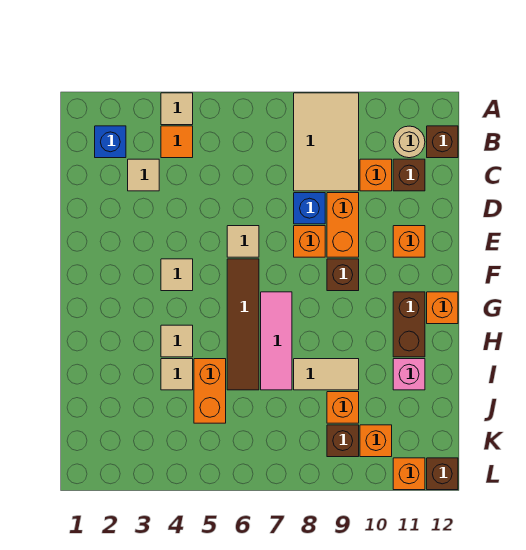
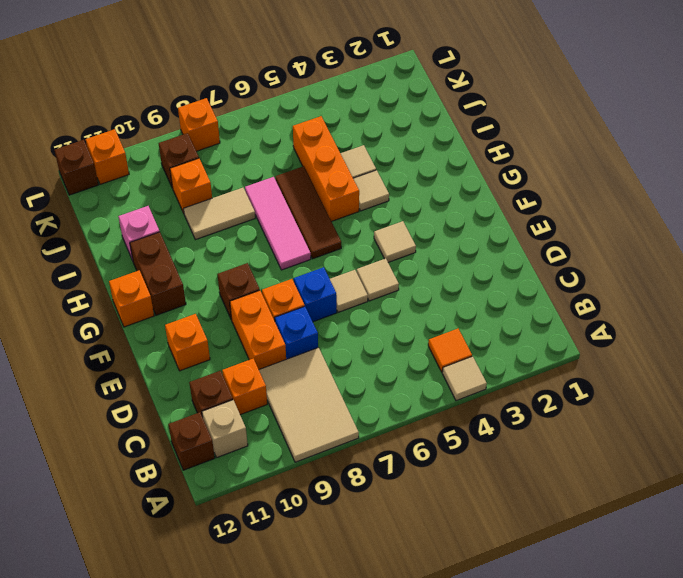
blue 1x1 brick [95,126,126,158] -> blue 1x1 brick moved to [294,267,337,322]
tan 1x1 round brick [393,126,425,158] -> tan 1x1 brick [202,400,248,458]
tan 1x1 tile [128,159,159,191] -> tan 1x1 tile moved to [357,259,399,301]
brown 1x4 tile [227,259,259,390] -> brown 1x3 tile [275,166,341,259]
orange 1x2 brick [194,359,226,423] -> orange 1x3 brick [293,116,359,221]
orange 1x1 brick [360,425,392,457] -> orange 1x1 brick moved to [178,98,220,151]

